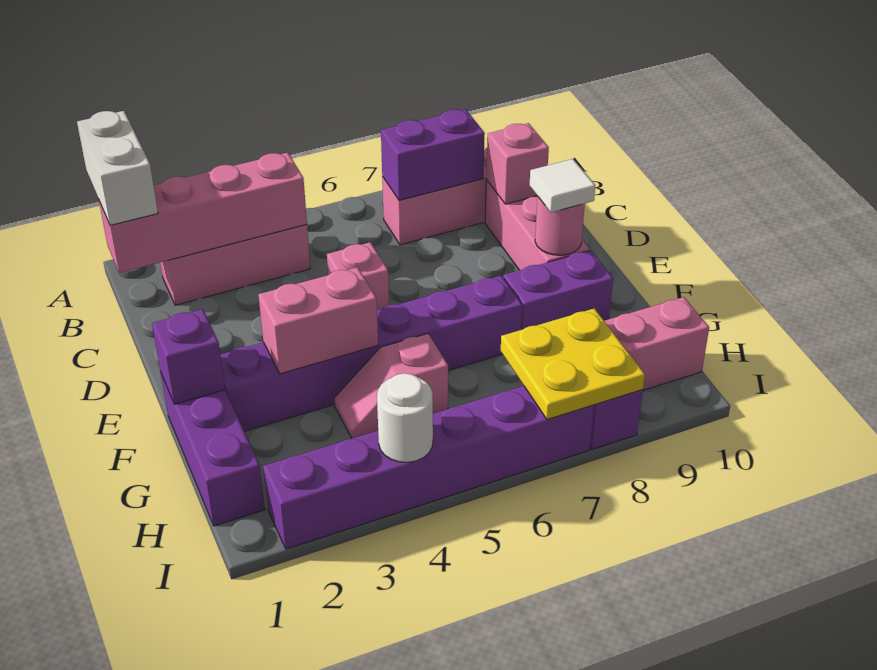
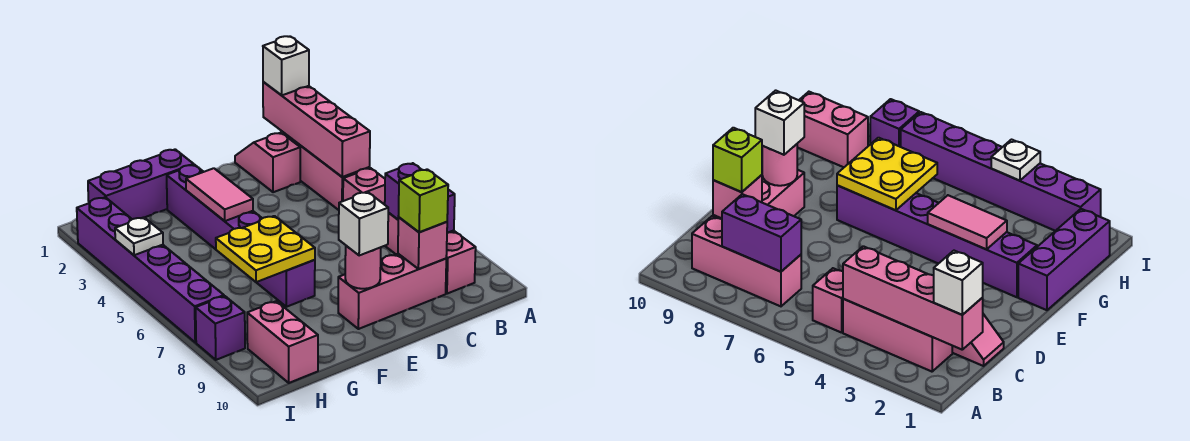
white 1x2 brick [77,111,158,225] -> white 1x1 brick [263,36,309,95]
none -> lime 1x1 brick [398,169,448,232]
pink 1x1 brick [327,242,389,310] -> pink 1x1 brick moved to [343,168,385,205]
white 1x1 tile [529,159,595,213] -> white 1x1 brick [339,192,388,256]
purple 1x1 brick [152,309,225,404] -> none
pink 1x2 brick [258,267,378,374] -> pink 1x2 tile [186,168,253,221]
purple 1x2 brick [503,250,613,330] -> none
pink 1x2 slope [334,334,448,438] -> pink 1x2 slope moved to [235,133,300,192]
yellow 2x2 plate [501,308,645,420] -> yellow 2x2 plate moved to [216,216,315,282]
white 1x1 round brick [377,373,433,463] -> white 1x1 plate [115,217,163,255]

